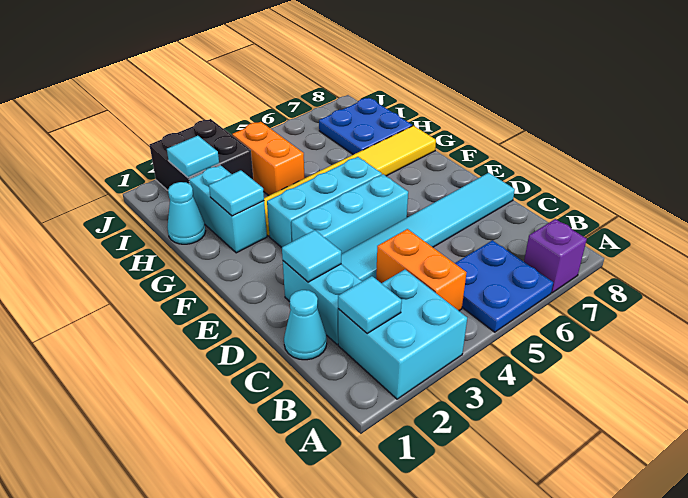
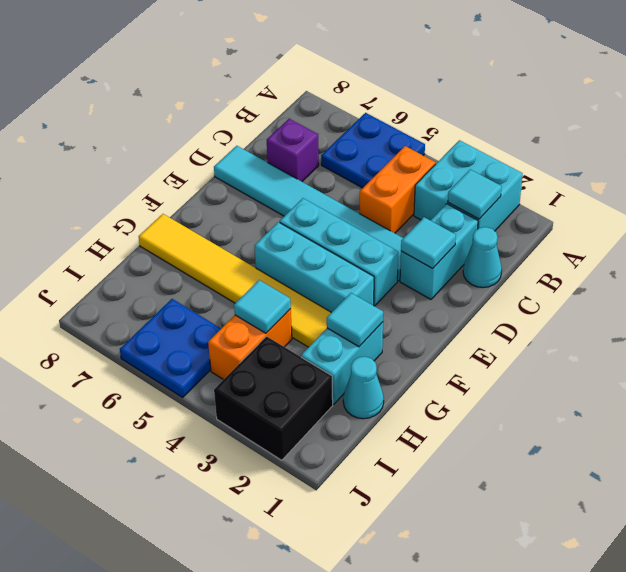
purple 1x1 brick [524,219,587,293] -> purple 1x1 brick moved to [267,119,319,181]
blue 2x2 plate [319,98,412,155] -> blue 2x2 plate moved to [120,299,221,397]
cyan 1x1 tile [167,136,219,178] -> cyan 1x1 tile moved to [234,280,291,333]

